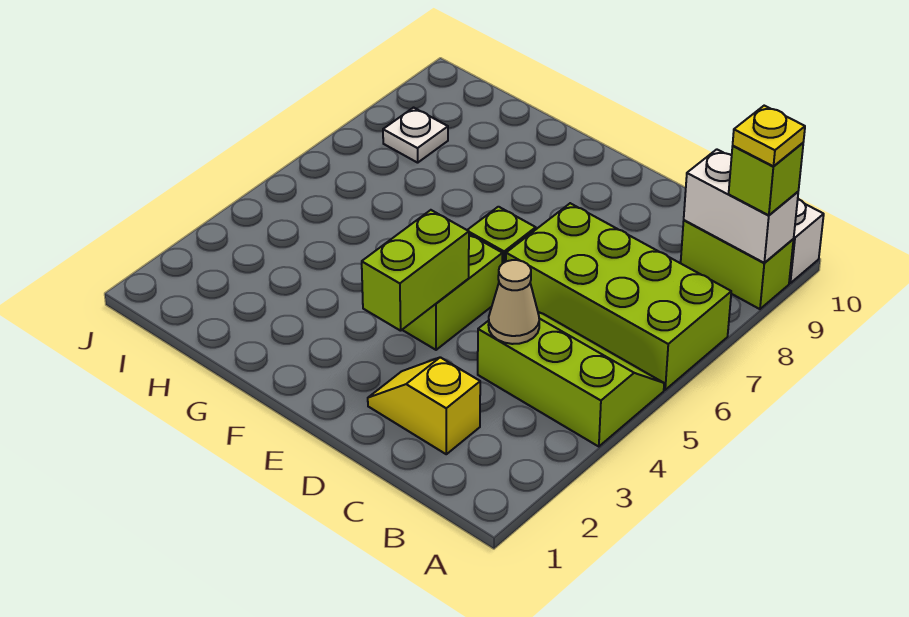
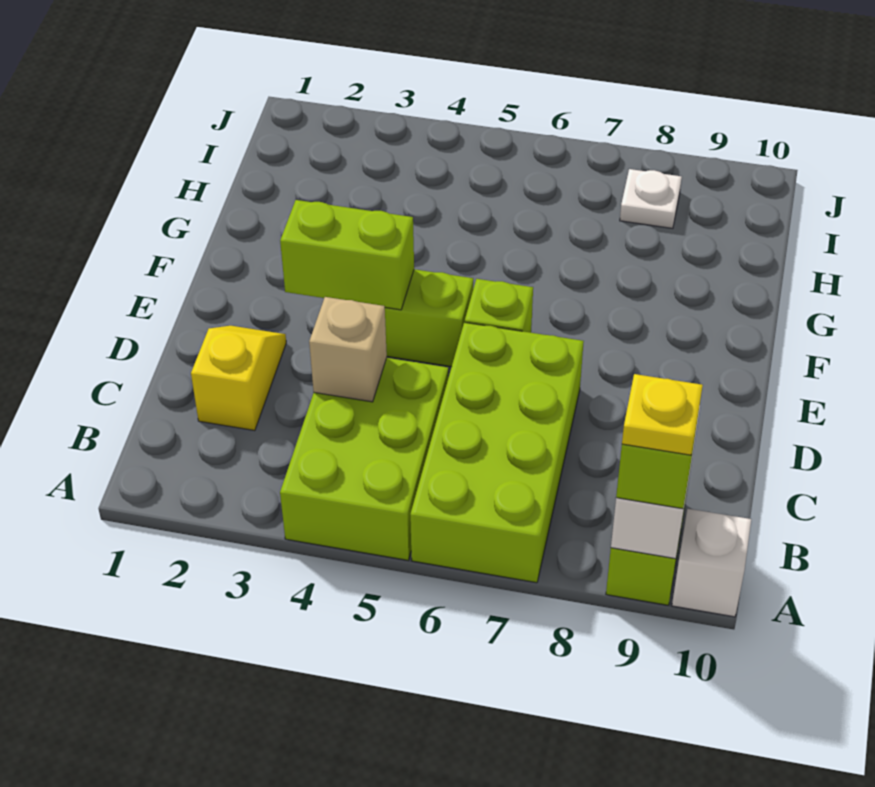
lime 2x3 slope [478,312,664,447] -> lime 2x3 brick [280,358,448,560]
tan 1x1 cone [489,260,539,344] -> tan 1x1 brick [309,297,387,402]

